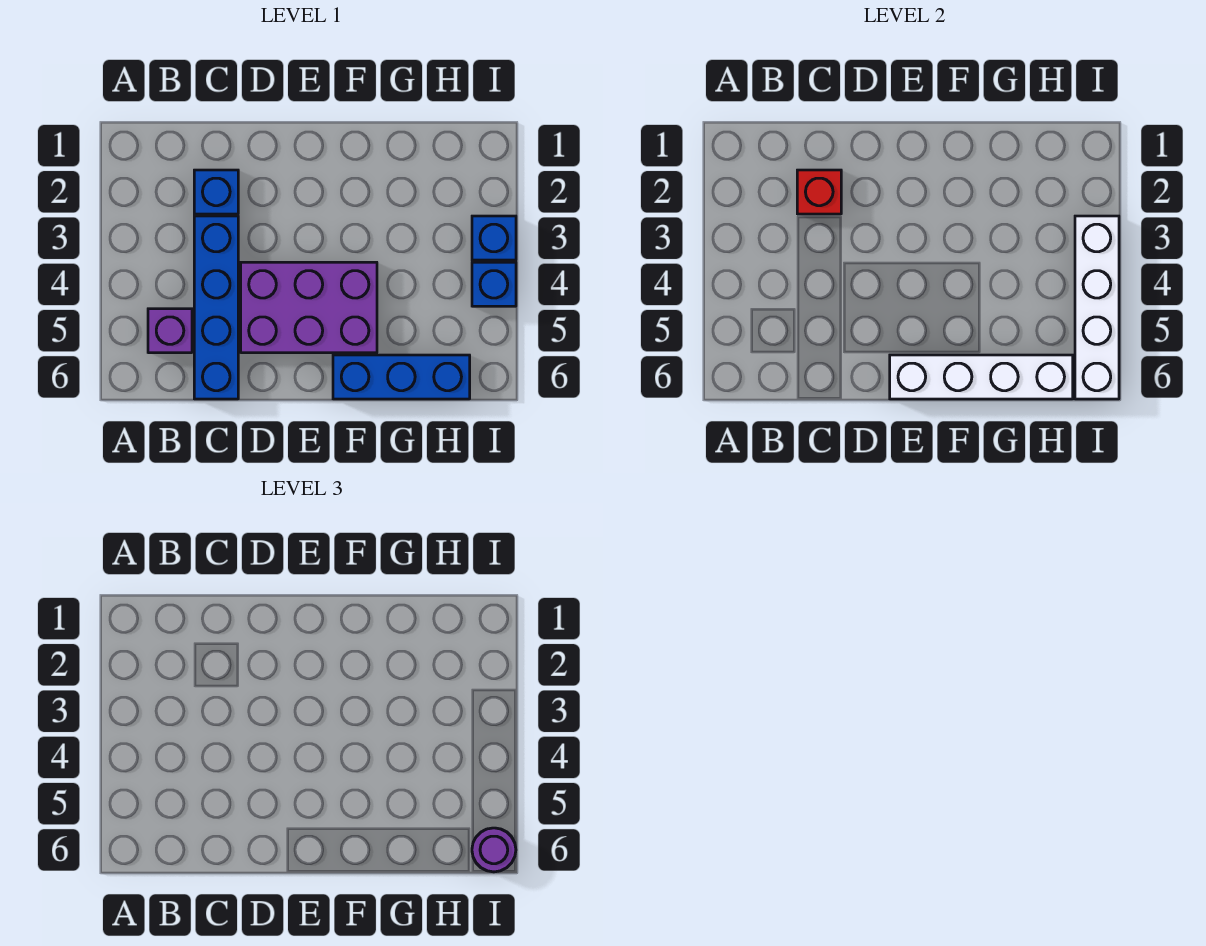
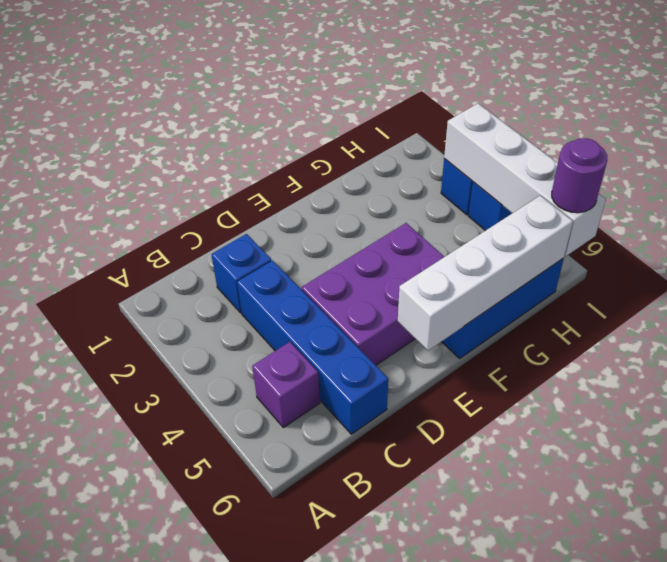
red 1x1 brick [797,170,841,214] -> none

